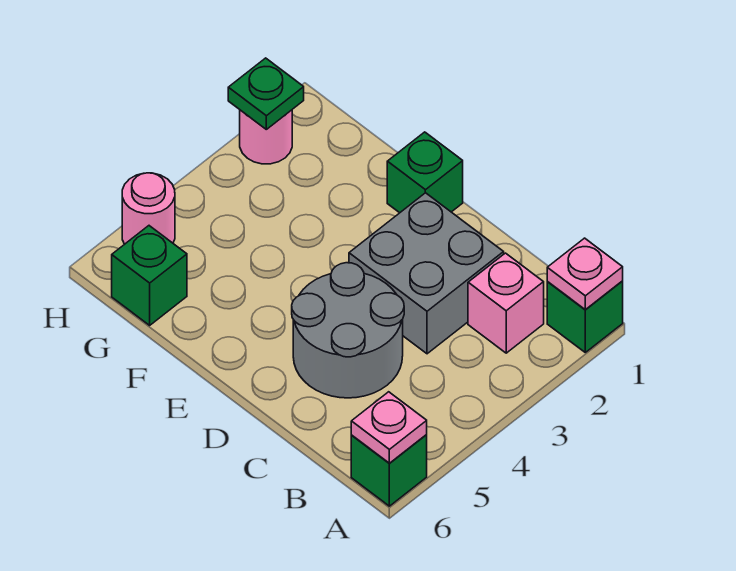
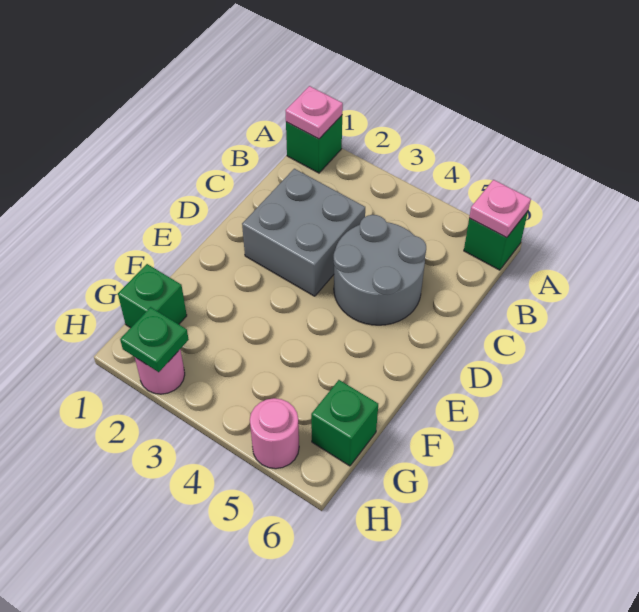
pink 1x1 brick [468,253,544,353] -> none
green 1x1 brick [387,132,463,213] -> green 1x1 brick moved to [118,264,187,328]

